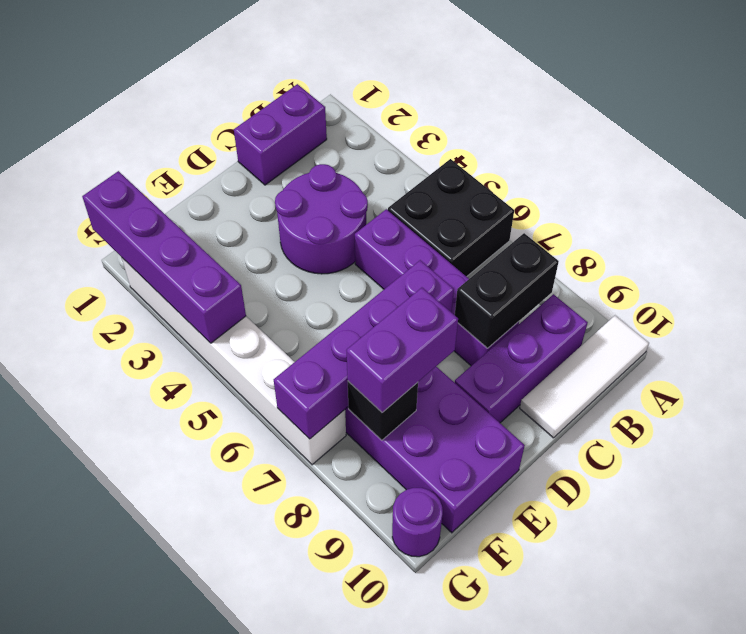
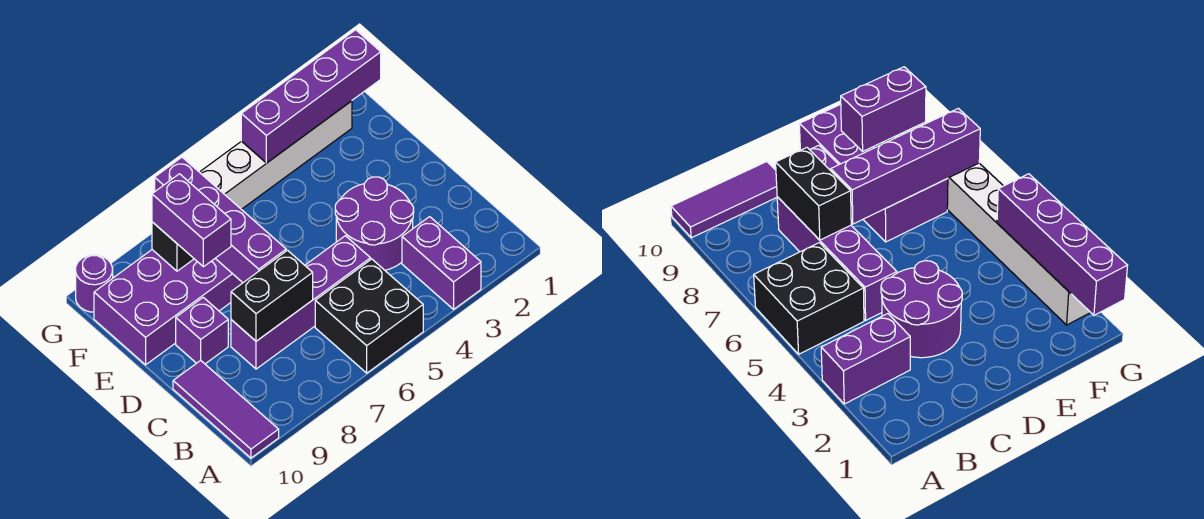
white 1x3 tile [520,316,649,438] -> purple 1x3 tile [173,360,279,458]
purple 1x2 brick [234,84,327,185] -> purple 1x2 brick moved to [402,217,481,309]
black 1x2 brick [455,233,559,348] -> black 1x2 brick turned to [231,250,313,341]
purple 1x3 brick [455,294,588,423] -> purple 1x1 brick [176,297,228,364]

